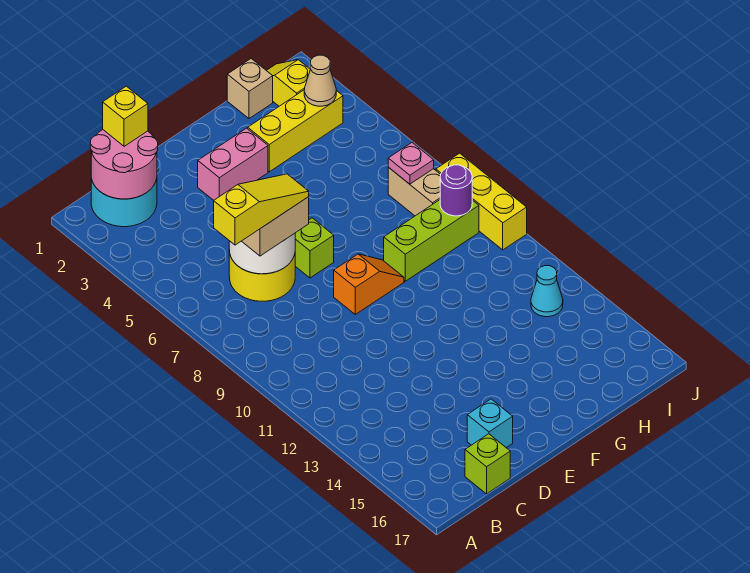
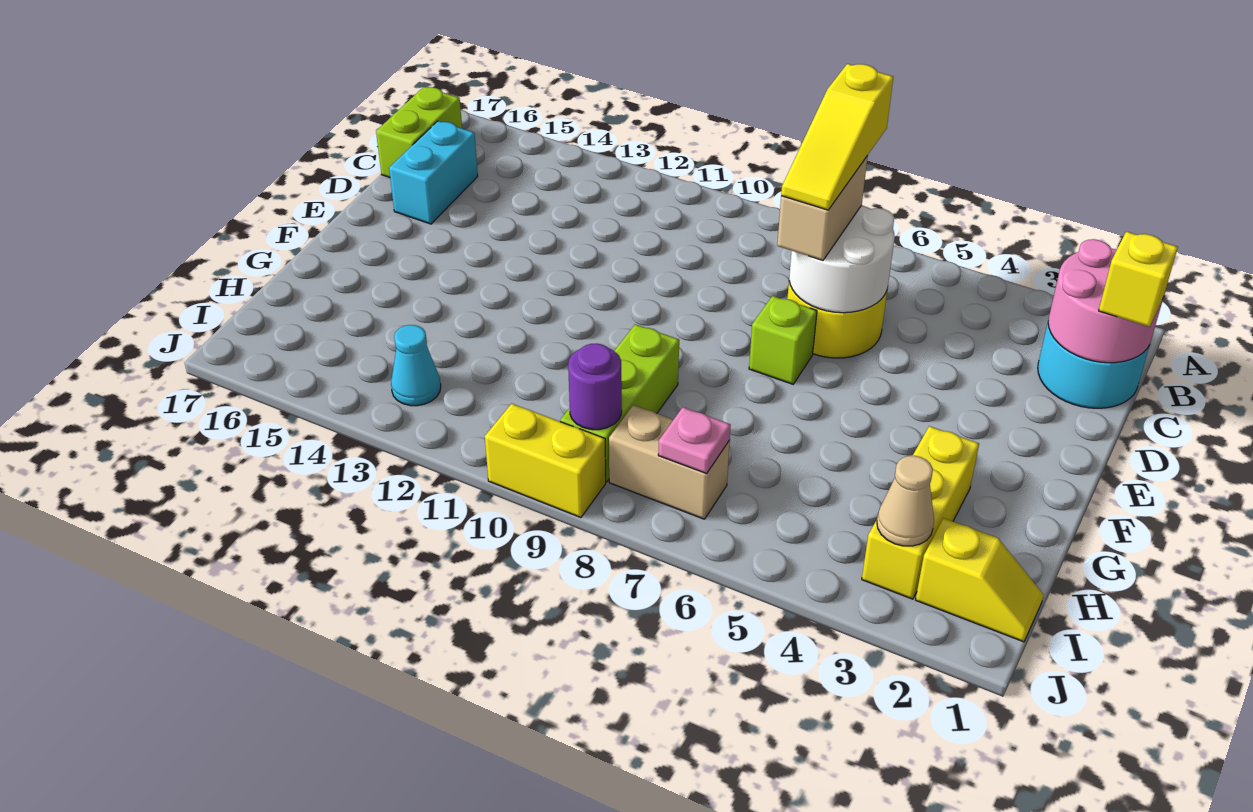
lime 1x1 brick [465,434,510,494] -> lime 1x2 brick [376,87,462,177]
cyan 1x1 brick [467,399,513,448] -> cyan 1x2 brick [389,121,478,224]
pink 1x2 brick [198,128,268,200] -> none
orange 1x2 slope [334,254,404,314] -> none
tan 1x1 brick [227,59,273,118] -> none
yellow 1x3 brick [436,153,527,250] -> yellow 1x2 brick [485,404,606,518]

